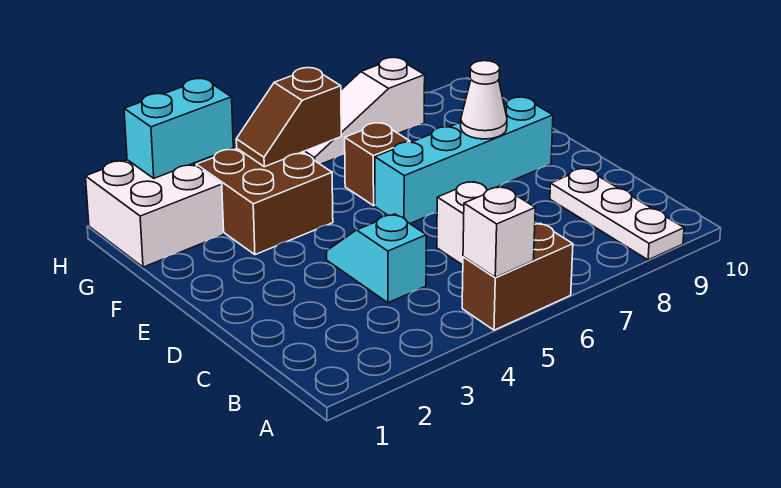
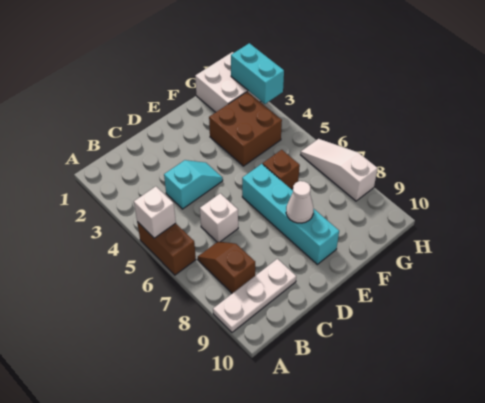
brown 1x2 slope [236,68,341,167] -> brown 1x2 slope moved to [198,242,255,293]

